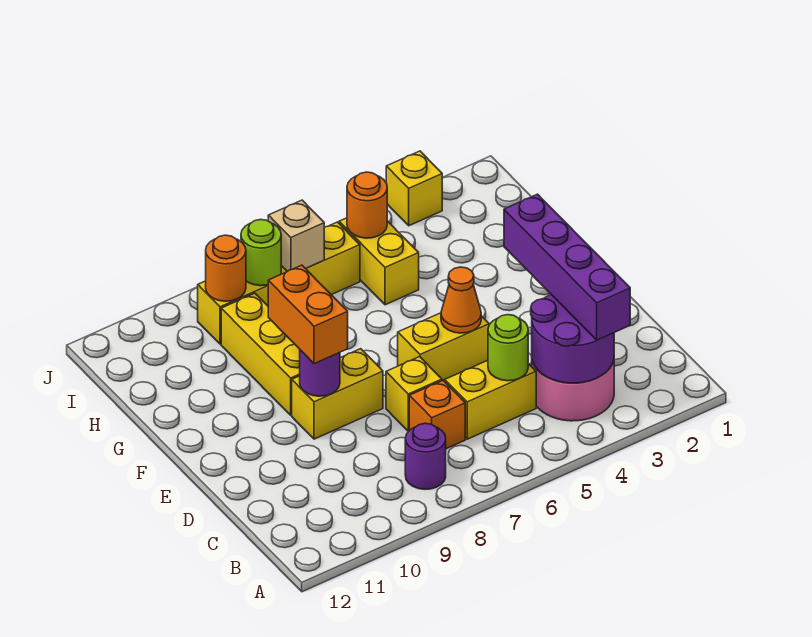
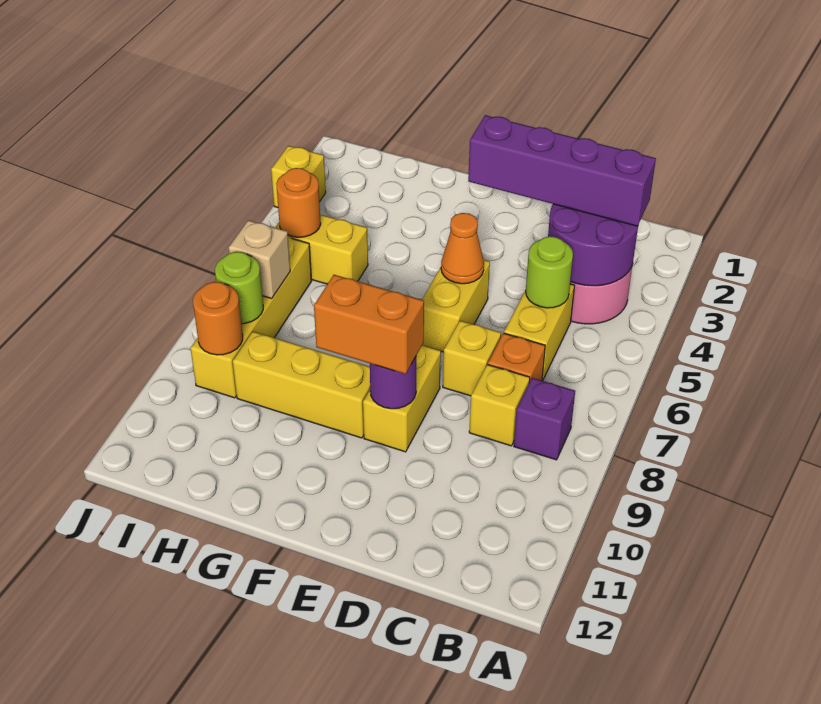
purple 1x1 round brick [405,423,446,489] -> purple 1x1 brick [514,378,575,460]
none -> yellow 1x1 brick [469,364,530,446]

